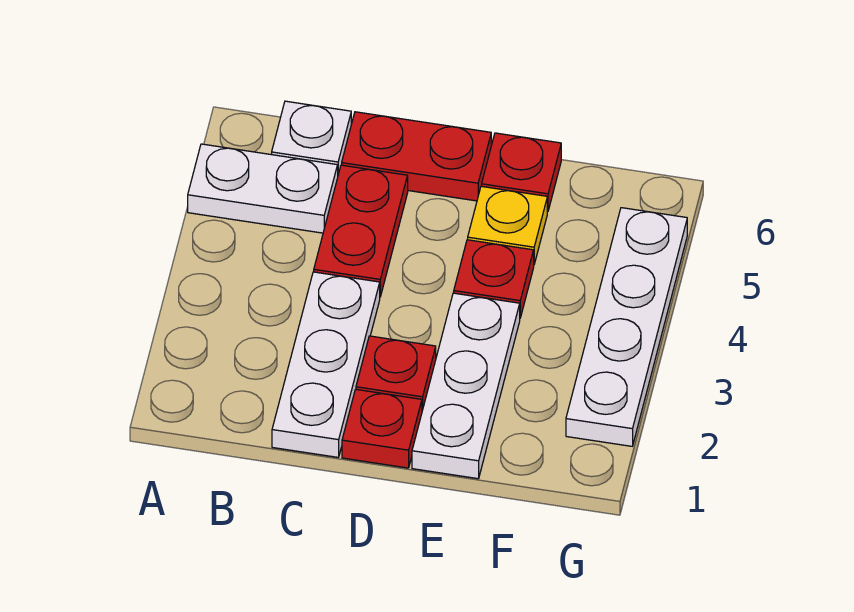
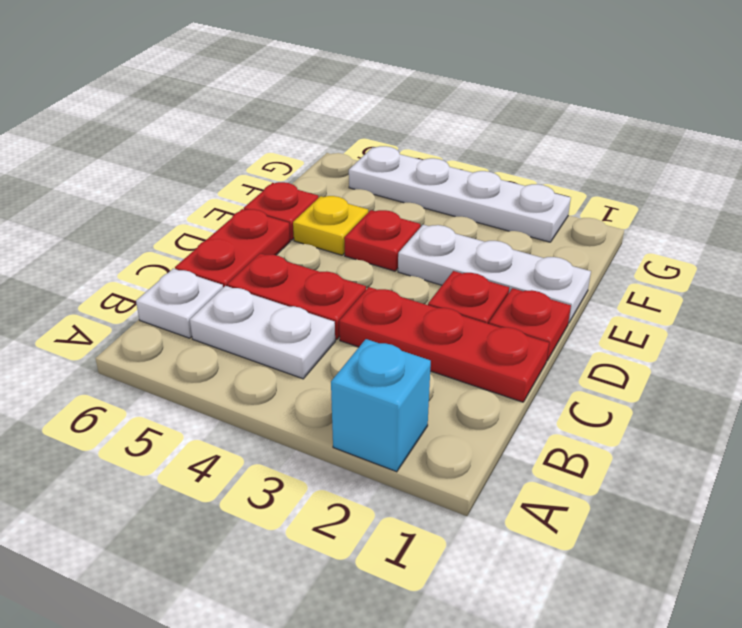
none -> cyan 1x1 brick [331,339,431,472]
white 1x2 plate [188,144,338,233] -> white 1x2 plate turned to [190,286,335,379]
white 1x3 plate [272,272,380,457] -> red 1x3 plate [339,287,549,402]

